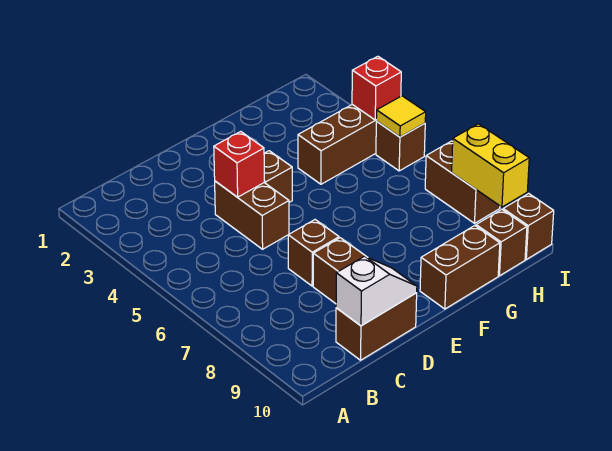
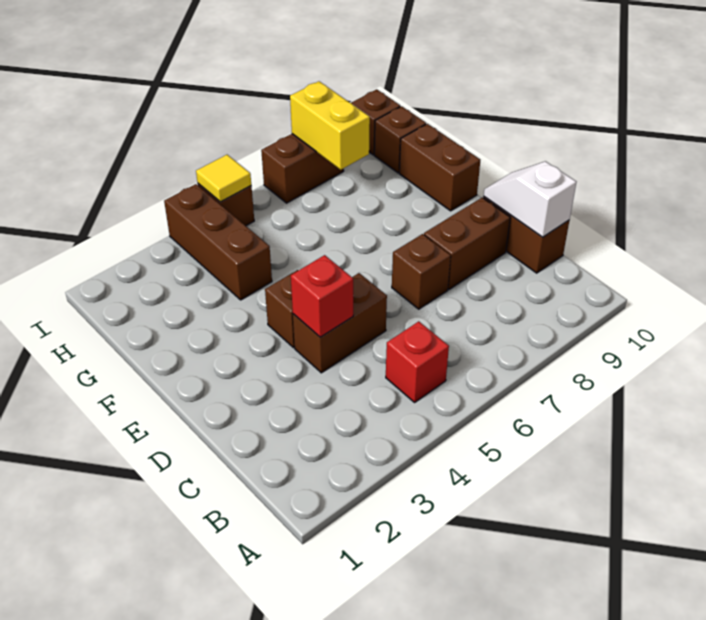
red 1x1 brick [352,56,401,120] -> red 1x1 brick moved to [386,321,449,402]
yellow 1x2 brick [452,124,529,207] -> yellow 1x2 brick turned to [290,81,370,170]

